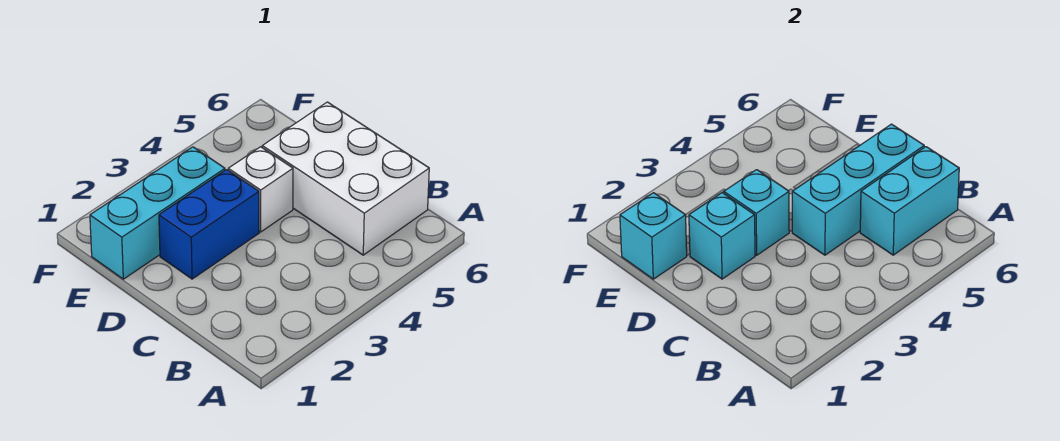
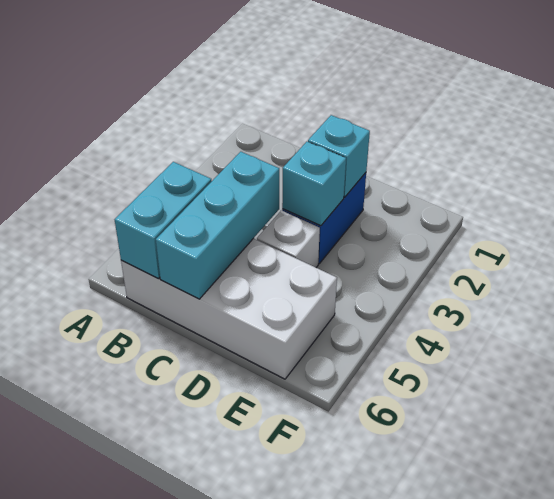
white 2x3 brick [262,102,429,255] -> white 2x4 brick [121,238,337,379]
cyan 1x3 brick [90,147,225,279] -> none
cyan 1x1 brick [620,193,687,279] -> none

